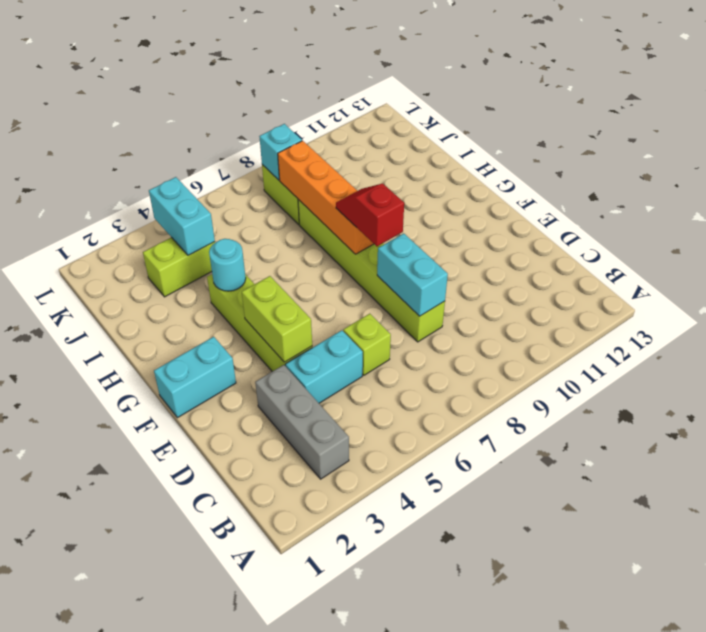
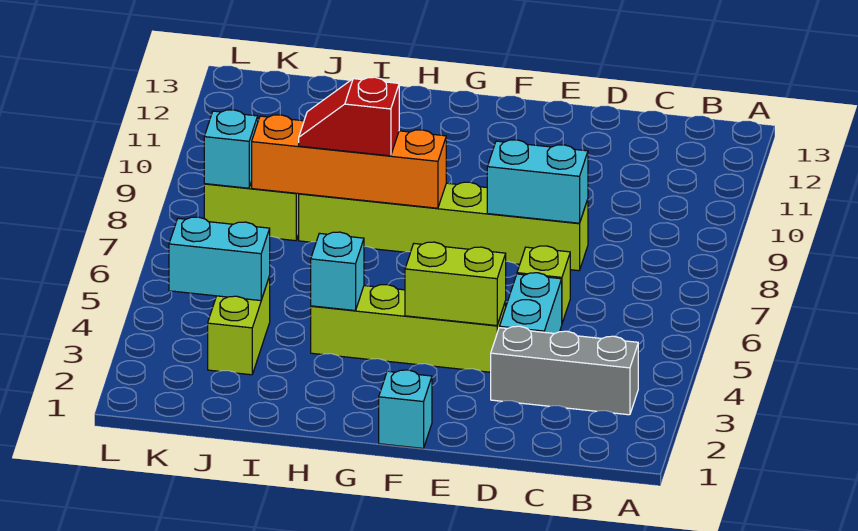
cyan 1x2 brick [154,337,236,418] -> cyan 1x1 brick [379,370,432,448]
red 1x2 slope [336,183,404,246] -> red 1x2 slope moved to [299,77,399,156]
cyan 1x1 round brick [209,239,246,291] -> cyan 1x1 brick [311,232,364,310]

